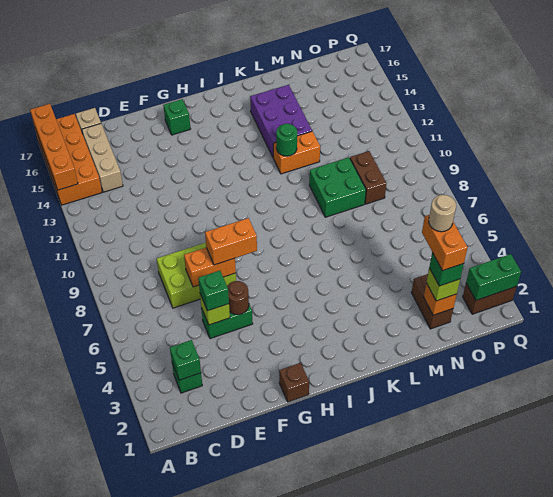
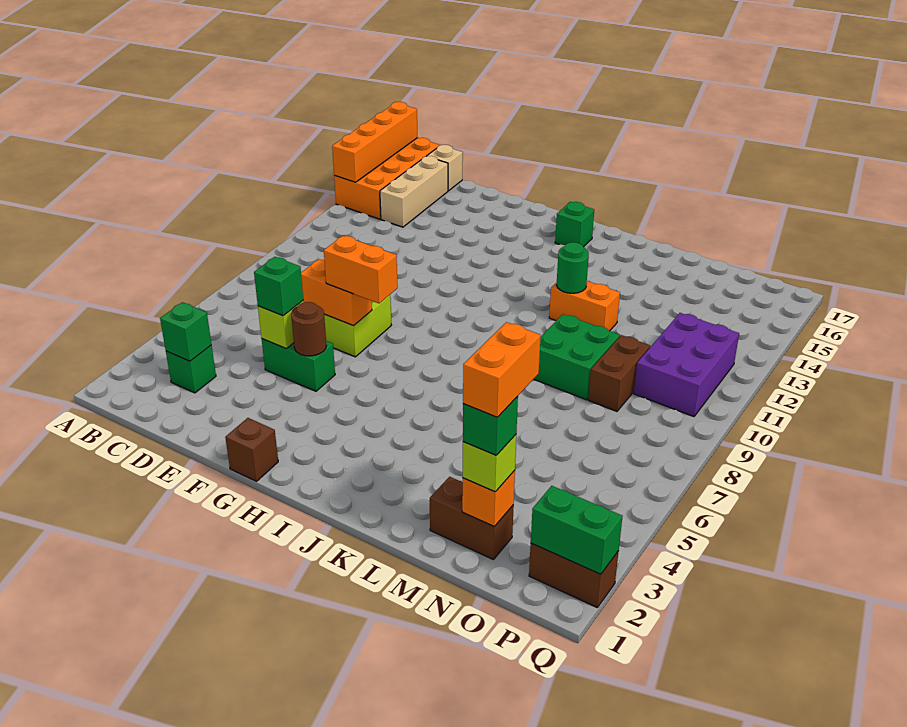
green 1x1 brick [163,99,190,135] -> green 1x1 brick moved to [555,202,594,247]
purple 2x3 brick [250,85,312,157] -> purple 2x3 brick moved to [634,313,739,417]
brown 1x2 brick [411,274,453,329] -> brown 1x2 brick turned to [430,477,514,560]
tan 1x1 round brick [429,195,456,232] -> none

